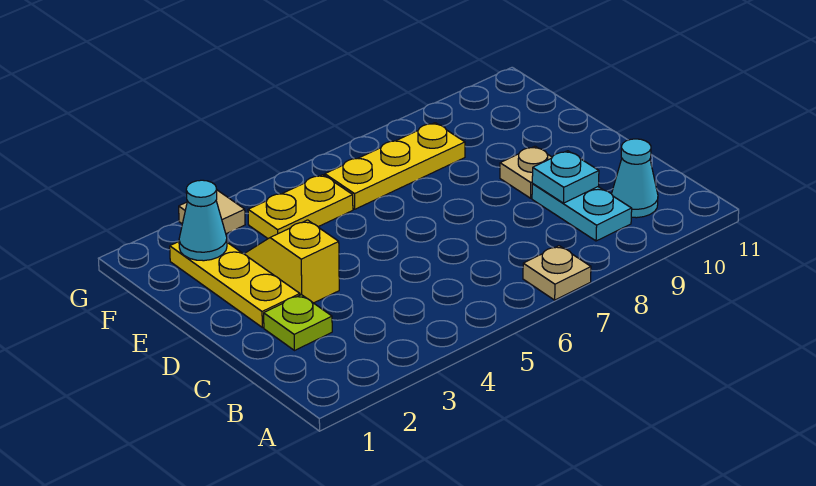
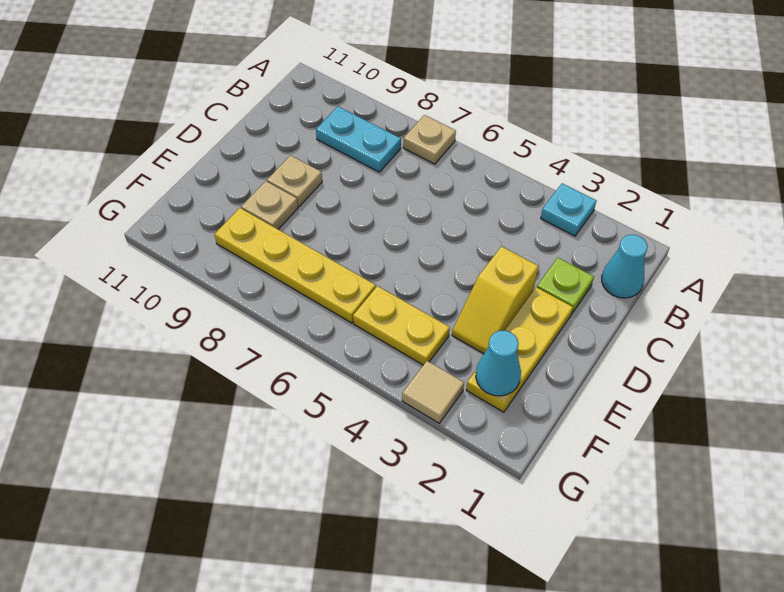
cyan 1x2 plate [532,184,632,241] -> cyan 1x2 plate turned to [316,106,401,172]
cyan 1x1 cone [612,139,658,218] -> cyan 1x1 cone moved to [602,235,648,298]
cyan 1x1 plate [532,151,599,203] -> cyan 1x1 plate moved to [541,183,596,236]
none -> tan 1x1 plate [241,181,298,229]
yellow 1x3 plate [325,123,465,209] -> yellow 1x4 plate [215,208,376,323]

